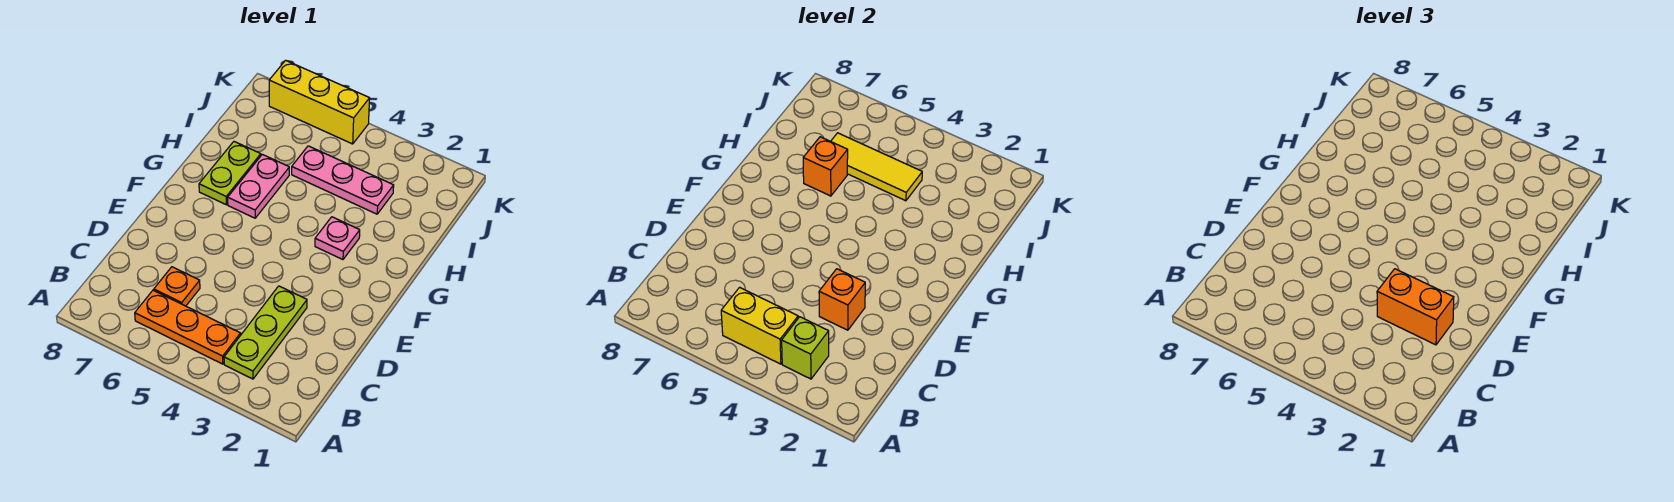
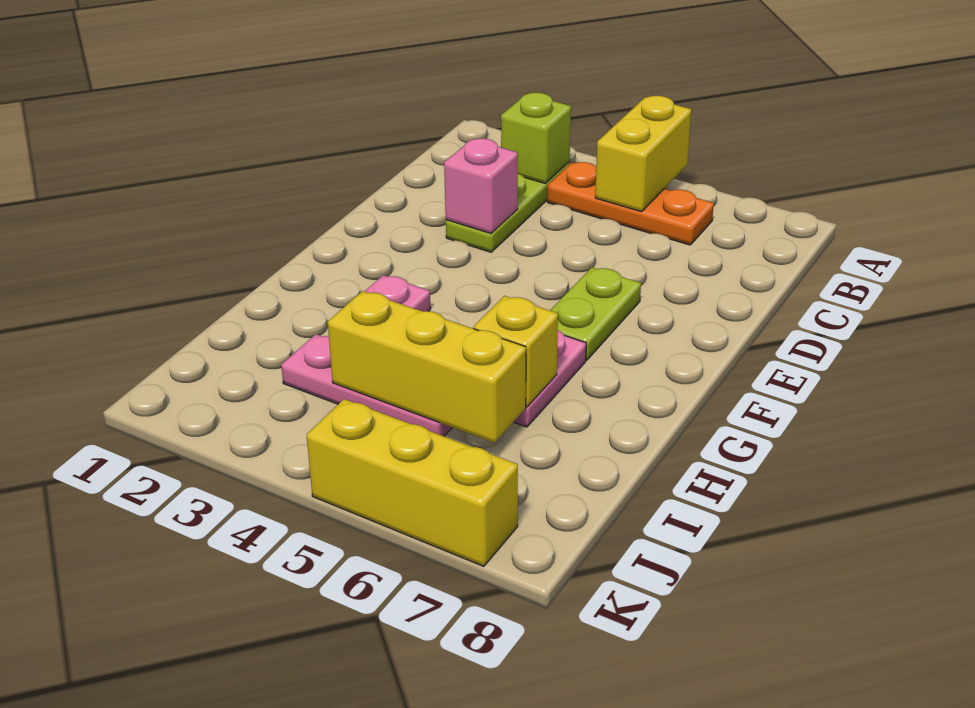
yellow 1x2 brick [721,287,798,364] -> yellow 1x2 brick turned to [595,96,691,212]
orange 1x1 plate [154,267,200,306] -> none
orange 1x2 brick [1377,269,1454,345] -> none
orange 1x1 brick [819,269,865,330] -> pink 1x1 brick [444,139,518,233]
lime 1x2 plate [199,142,261,205] -> lime 1x2 plate moved to [550,267,641,360]
orange 1x1 brick [803,137,848,196] -> yellow 1x1 brick [473,296,558,407]
yellow 1x3 tile [831,133,922,201] -> yellow 1x3 brick [328,291,526,443]

